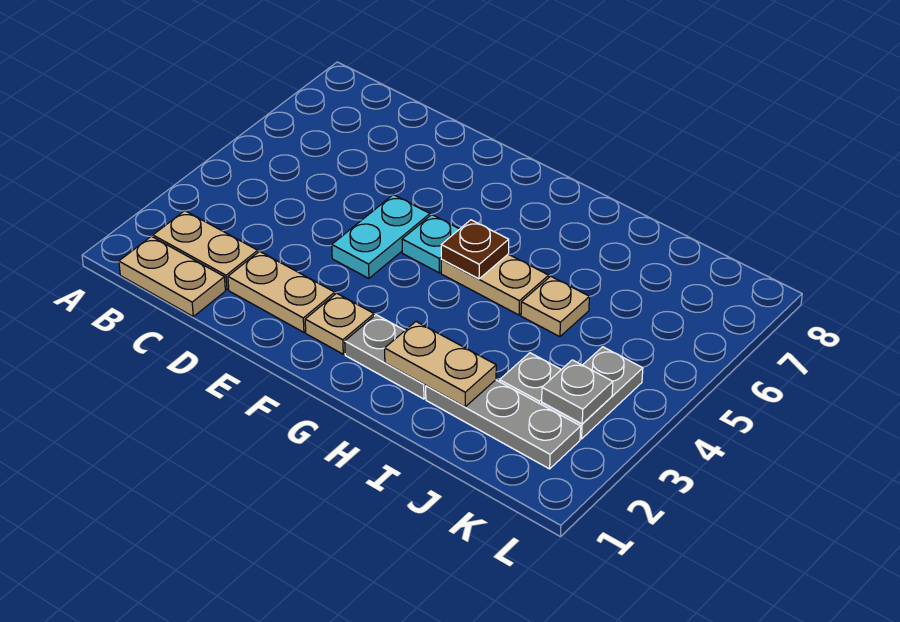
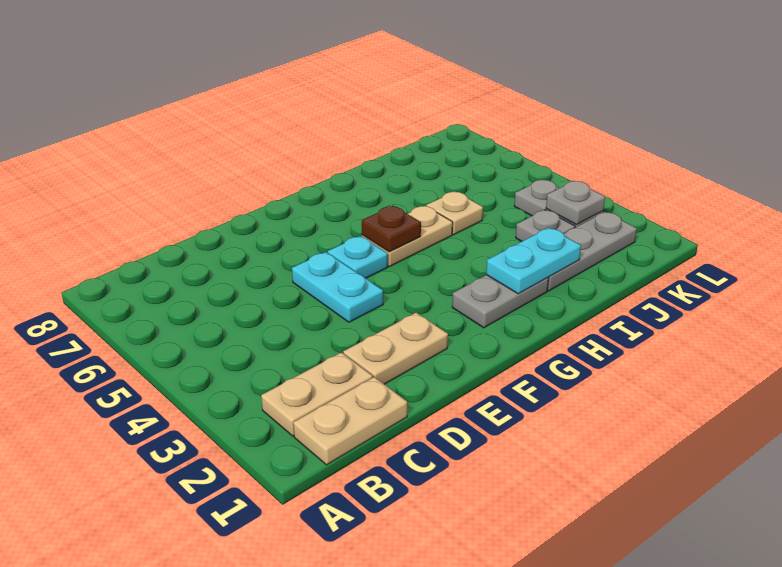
tan 1x1 plate [305,293,374,354] -> none
tan 1x2 plate [385,322,496,407] -> cyan 1x2 plate [486,228,581,294]

